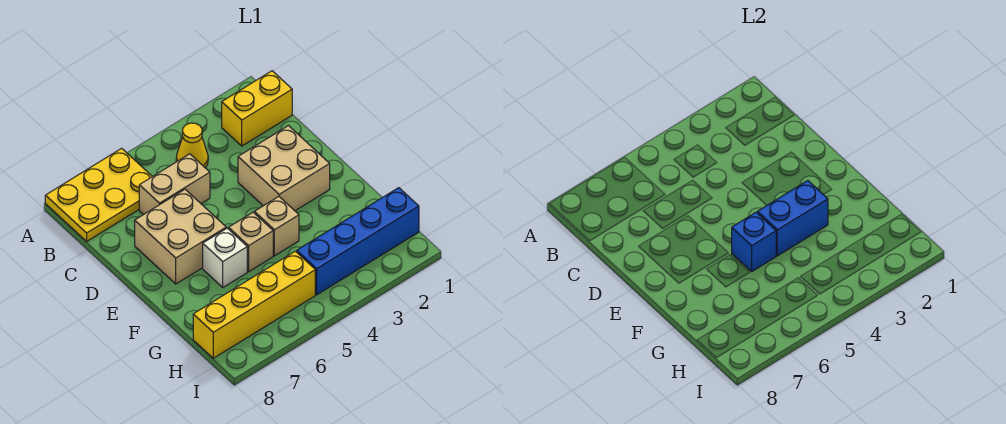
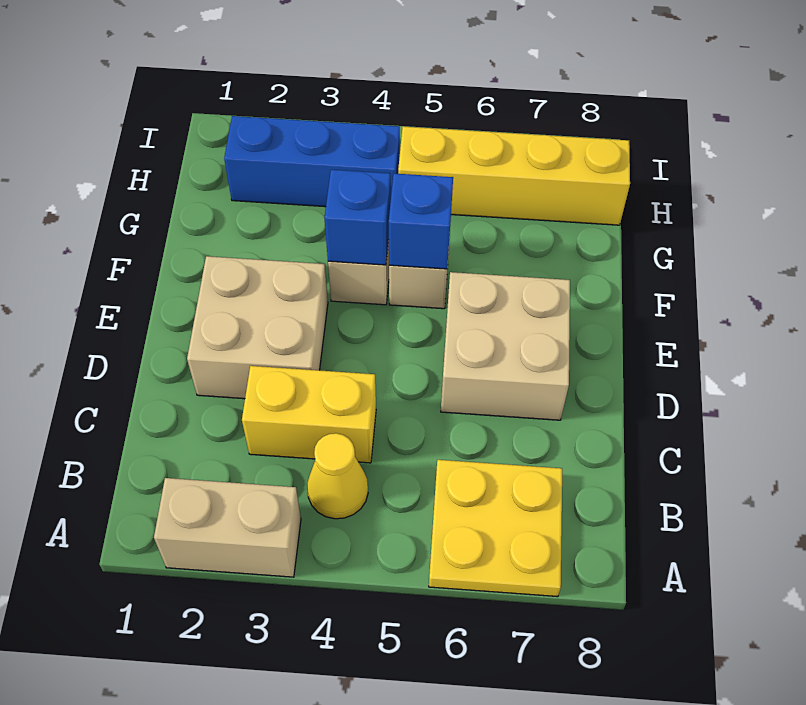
yellow 2x3 plate [45,148,152,241] -> yellow 2x2 plate [429,460,562,597]
yellow 1x2 brick [222,71,292,146] -> yellow 1x2 brick moved to [242,366,376,463]
tan 1x2 brick [139,154,210,215] -> tan 1x2 brick moved to [154,478,301,577]
blue 1x2 brick [757,181,828,256] -> blue 1x1 brick [325,170,391,265]
white 1x1 brick [203,228,247,287] -> none
blue 1x4 brick [297,188,419,295] -> blue 1x3 brick [224,116,400,207]

